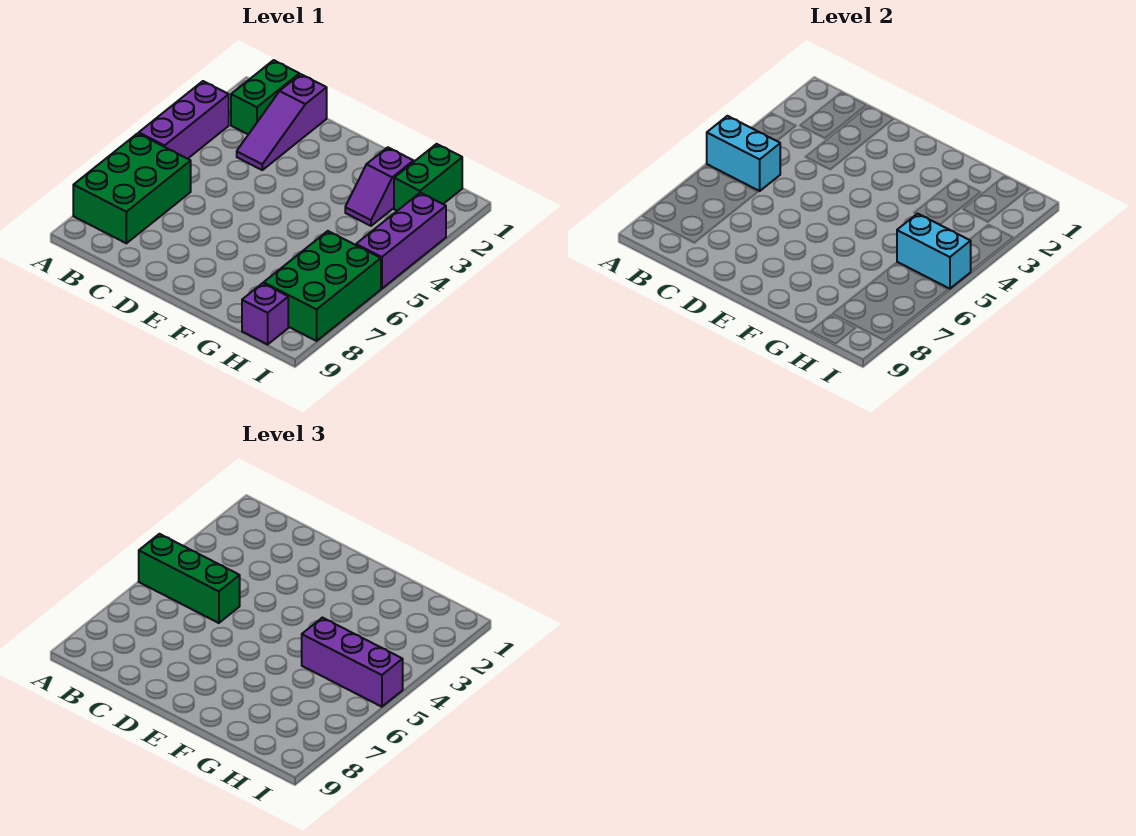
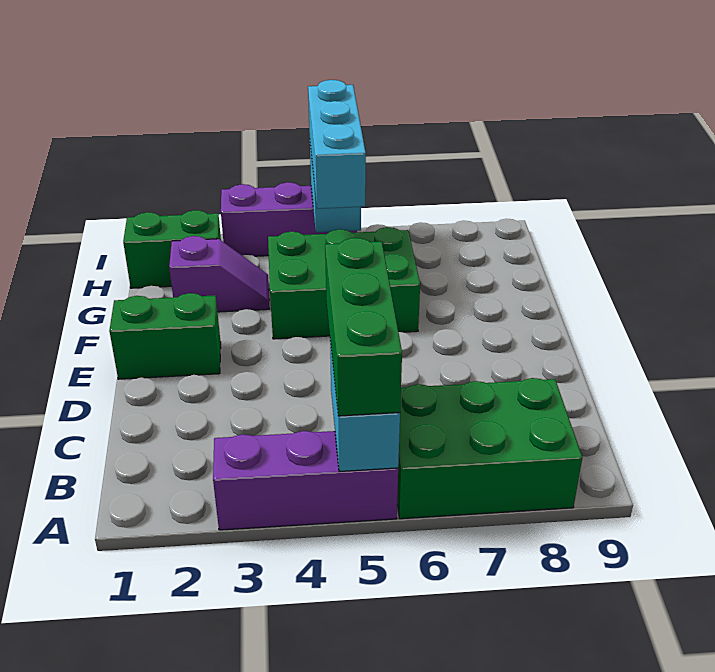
green 1x2 brick [231,60,299,134] -> green 1x2 brick moved to [109,293,221,379]
purple 1x3 slope [237,74,327,170] -> none
purple 1x3 brick [302,618,403,707] -> cyan 1x3 brick [308,80,366,209]
green 2x3 brick [264,231,381,341] -> green 2x3 brick moved to [268,227,420,339]
purple 1x1 brick [242,283,288,344] -> none

